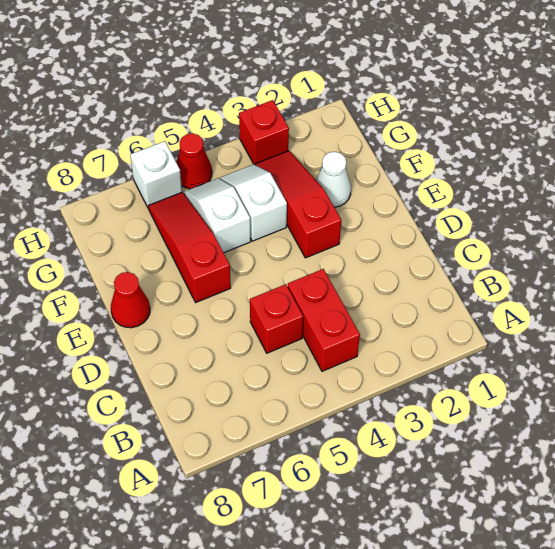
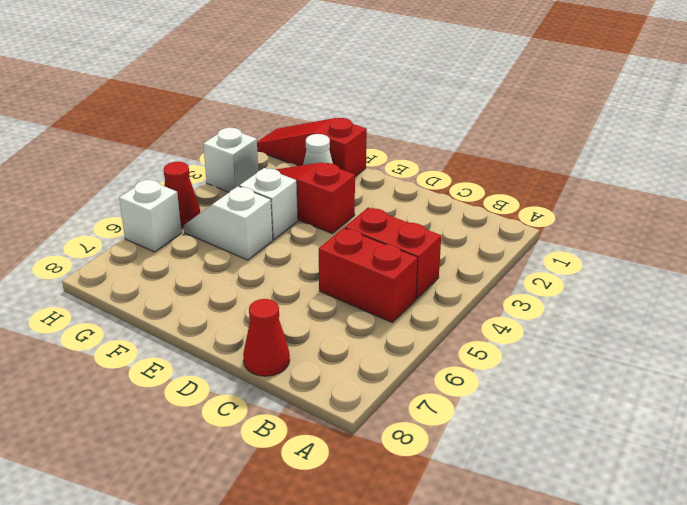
red 1x1 brick [250,284,303,353] -> red 1x2 brick [319,228,418,322]
red 1x3 slope [148,192,231,302] -> red 1x3 slope moved to [257,118,367,176]
red 1x1 cone [111,272,150,328] -> red 1x1 cone moved to [243,299,290,376]
red 1x1 brick [239,100,289,165] -> white 1x1 brick [203,128,258,192]

